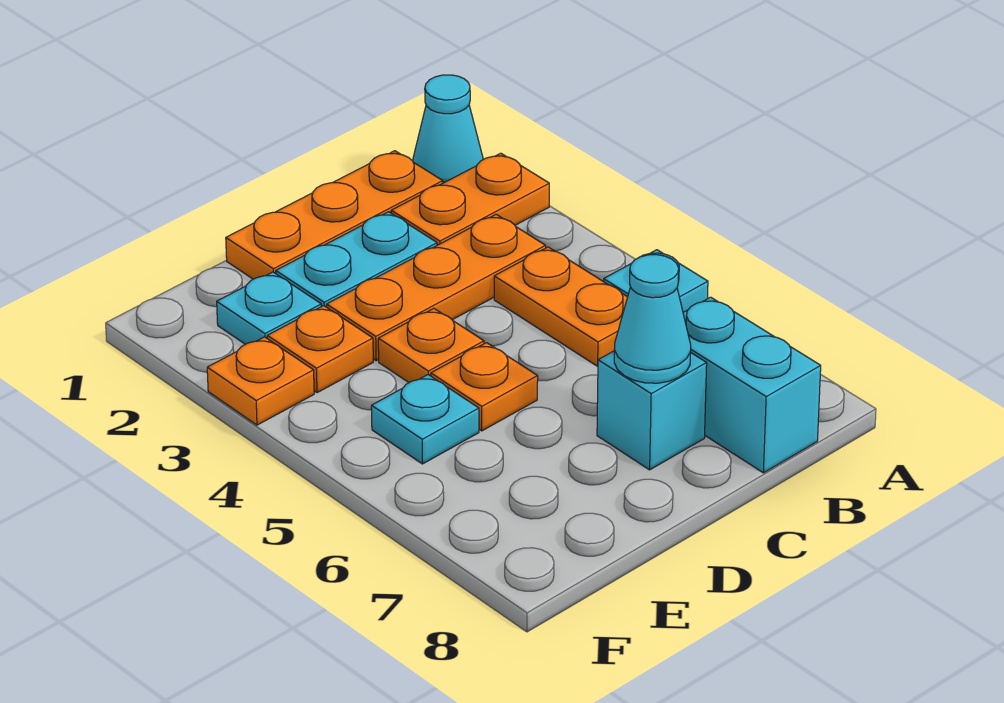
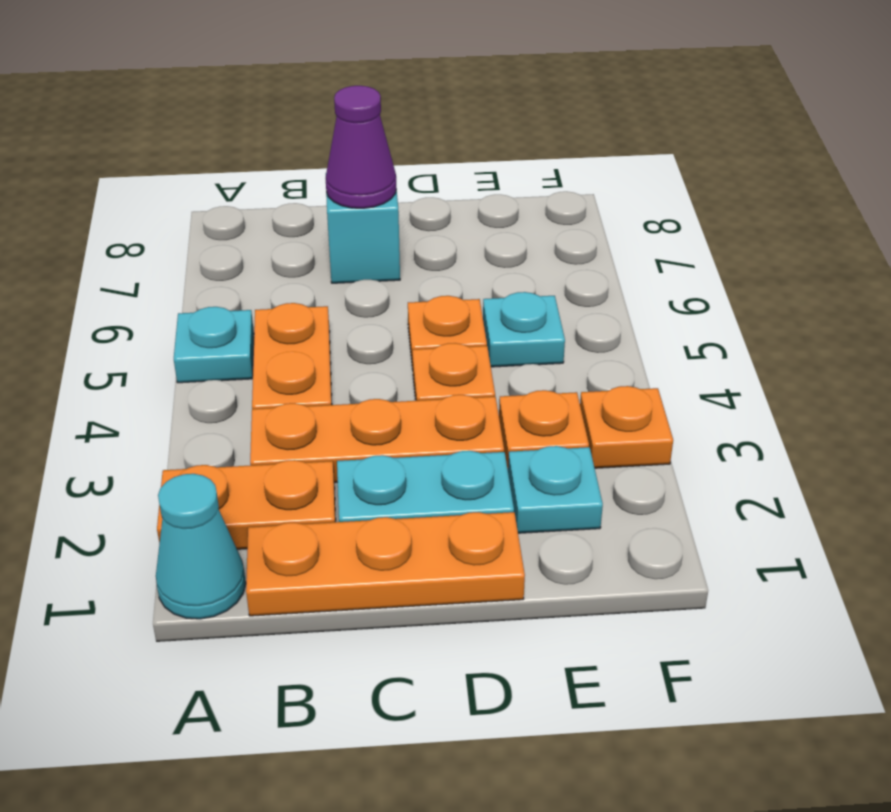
cyan 1x2 brick [683,297,821,473] -> none
cyan 1x1 cone [614,255,691,383] -> purple 1x1 cone [326,86,396,208]

